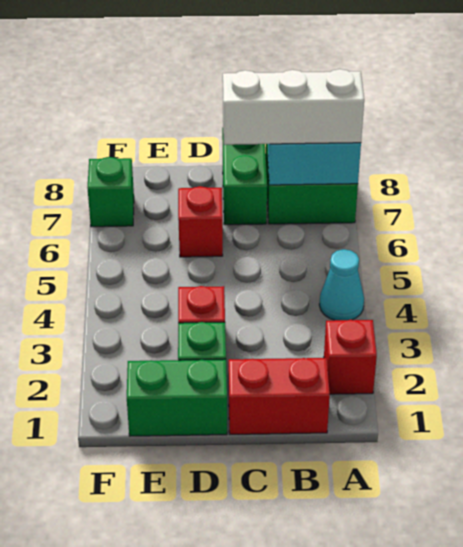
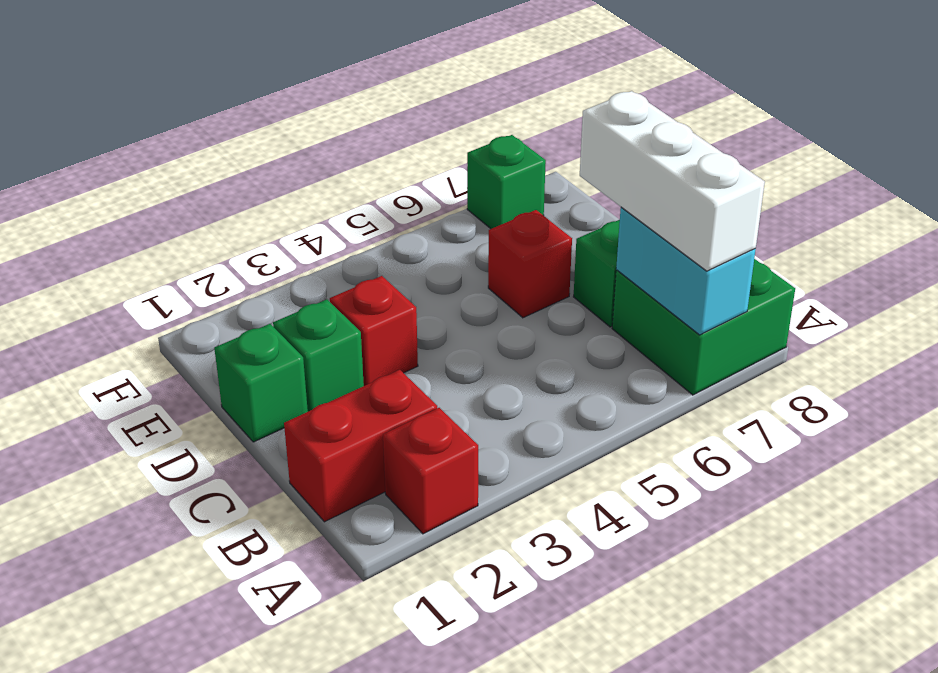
cyan 1x1 cone [319,249,364,320] -> none
red 1x2 brick [229,358,330,434] -> red 1x2 brick turned to [284,370,437,522]
green 1x2 brick [127,359,227,436] -> green 1x1 brick [214,324,308,442]

